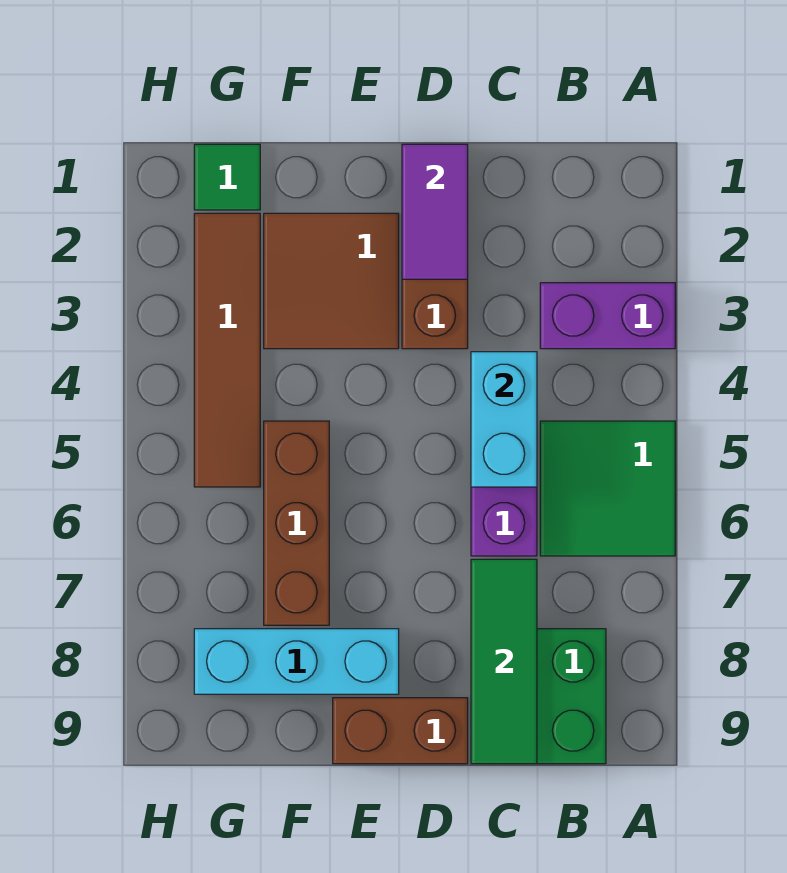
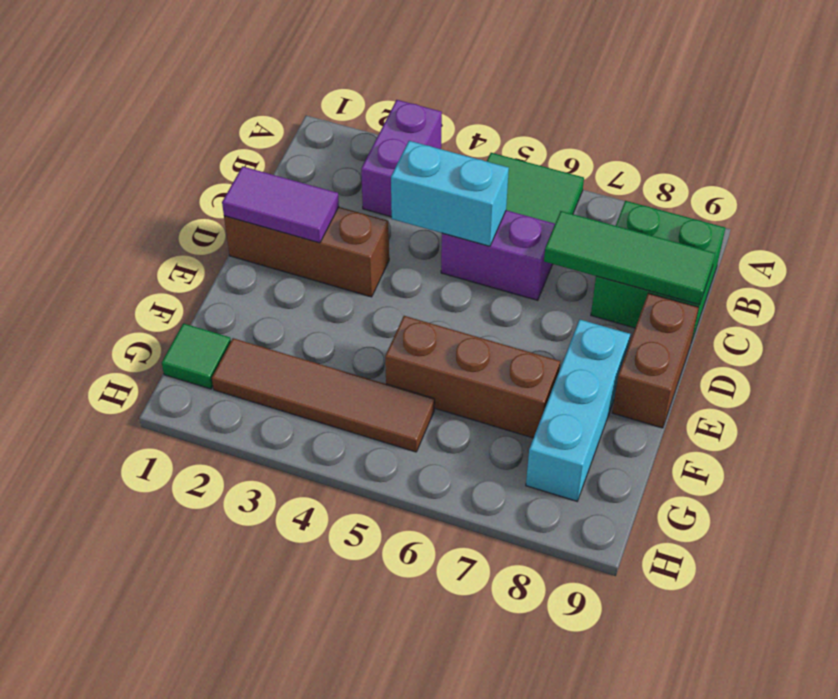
brown 2x2 tile [264,213,399,349] -> none

